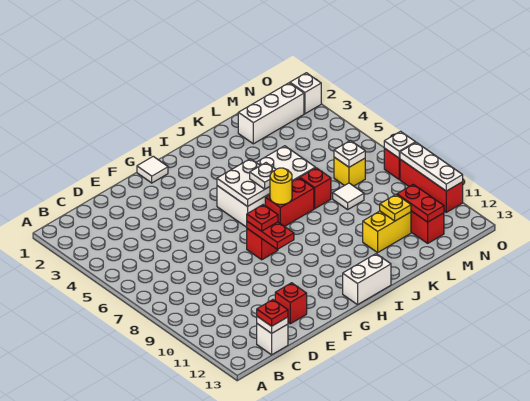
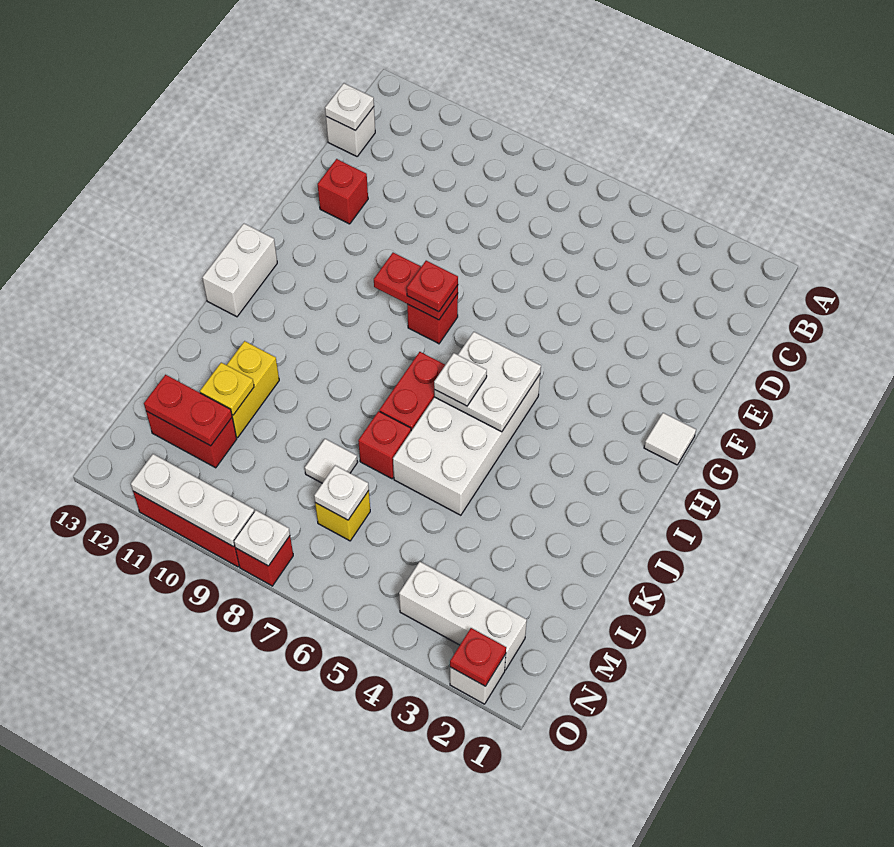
red 1x1 plate [257,300,288,326] -> red 1x1 plate moved to [450,628,506,686]
yellow 1x1 round brick [270,168,292,204] -> none
white 1x3 brick [238,83,304,144] -> white 1x3 brick turned to [399,562,527,670]

